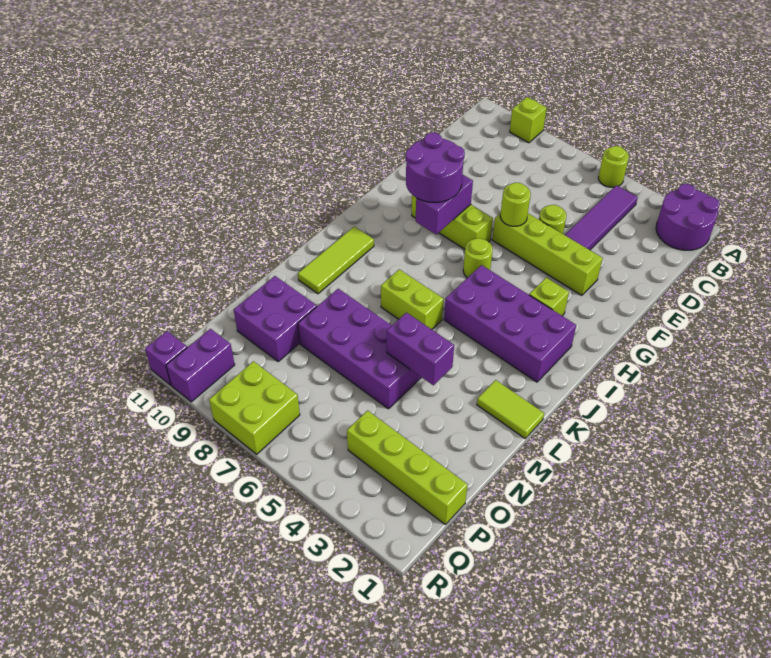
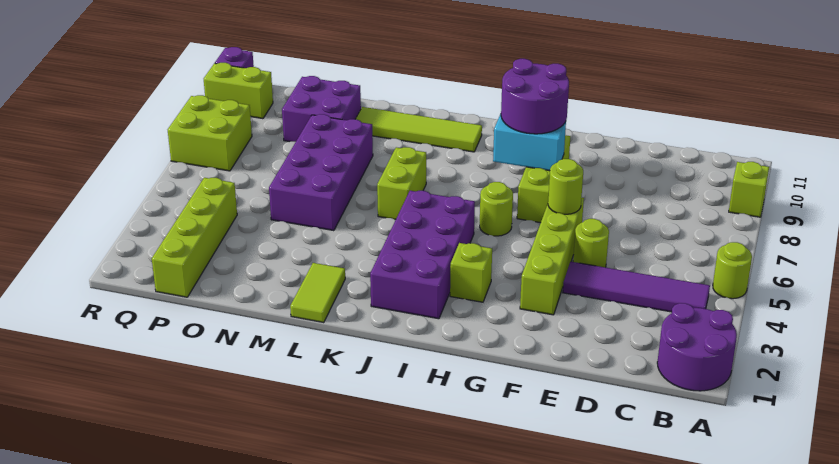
purple 1x2 brick [416,174,473,234] -> cyan 1x2 brick [493,114,566,171]
lime 1x3 tile [298,226,374,294] -> lime 1x4 tile [356,107,482,152]
purple 1x2 brick [387,313,454,385] -> none
purple 1x2 brick [166,329,235,402] -> lime 1x2 brick [204,63,273,119]

